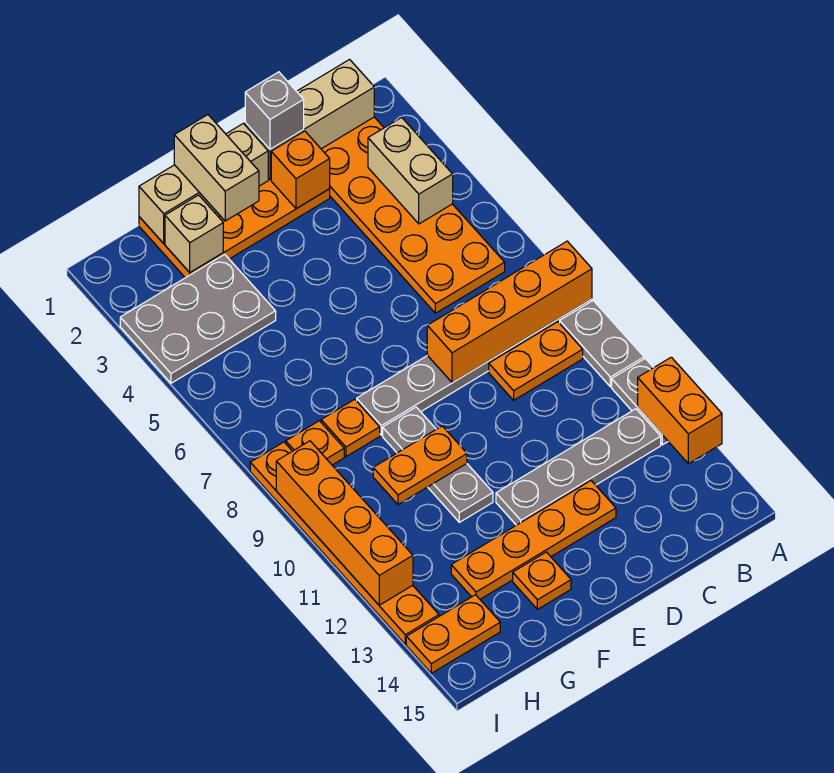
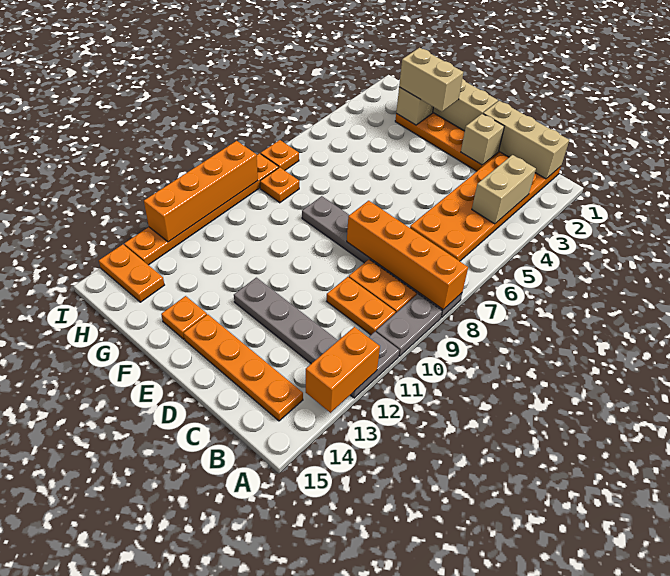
grey 1x1 brick [245,72,304,149] -> none
orange 1x1 brick [271,131,330,209] -> tan 1x1 brick [461,114,504,165]
orange 1x4 plate [451,481,616,599] -> orange 1x4 plate moved to [184,314,303,421]
tan 1x2 brick [174,115,259,221] -> tan 1x2 brick turned to [399,48,463,112]
grey 1x3 plate [383,407,493,522] -> none
orange 1x2 plate [373,426,467,505] -> orange 1x2 plate moved to [327,277,395,335]
grey 2x3 plate [120,254,276,383] -> none
orange 1x1 plate [321,399,380,457] -> orange 1x1 plate moved to [261,140,299,170]

